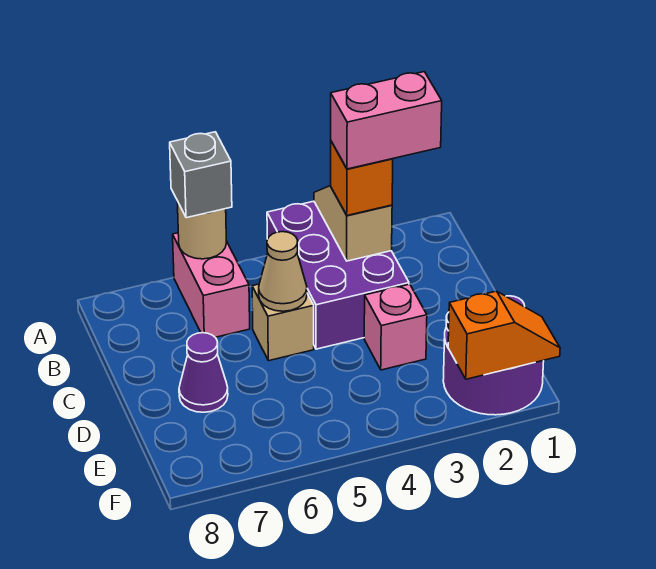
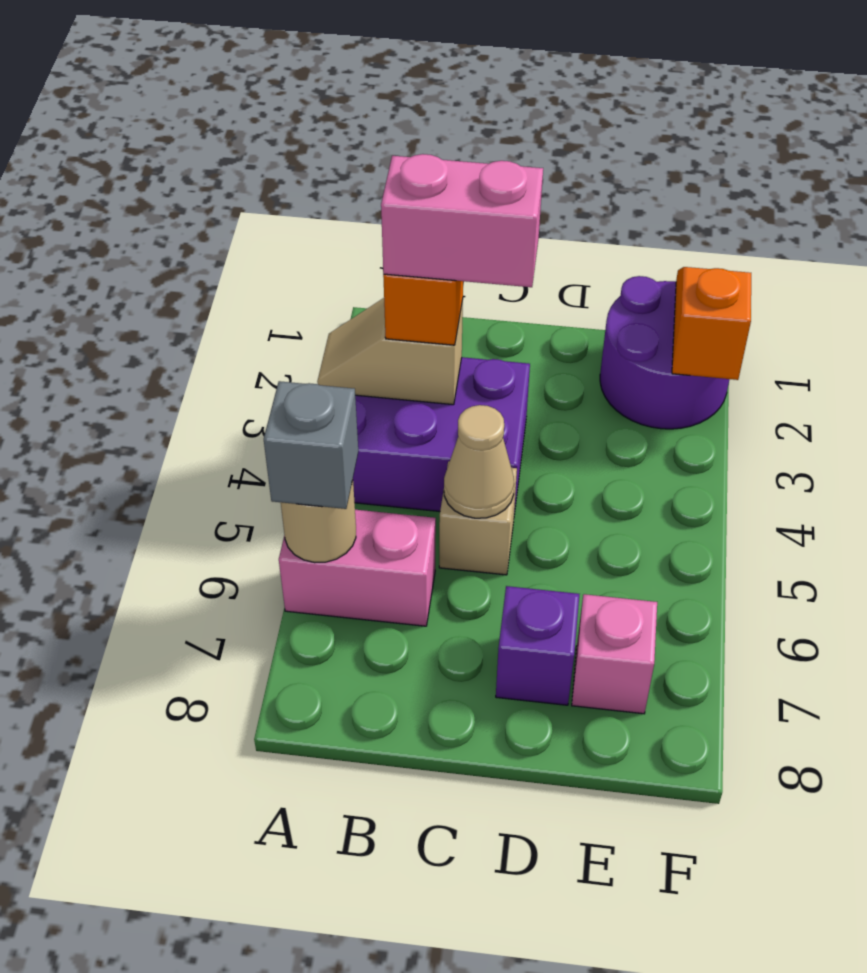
pink 1x2 brick [331,72,442,169] -> pink 1x2 brick turned to [381,154,543,287]
pink 1x1 brick [364,284,427,370] -> pink 1x1 brick moved to [572,594,657,714]
purple 1x1 cone [179,333,228,412] -> purple 1x1 brick [496,586,579,705]

